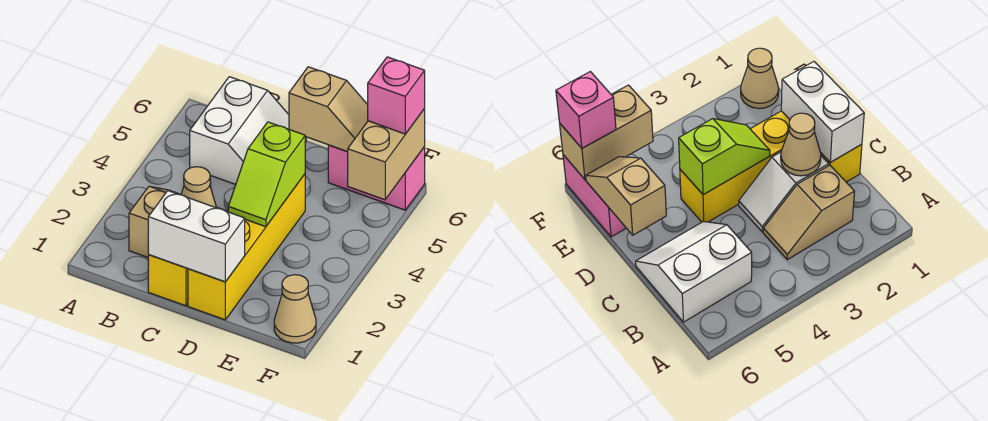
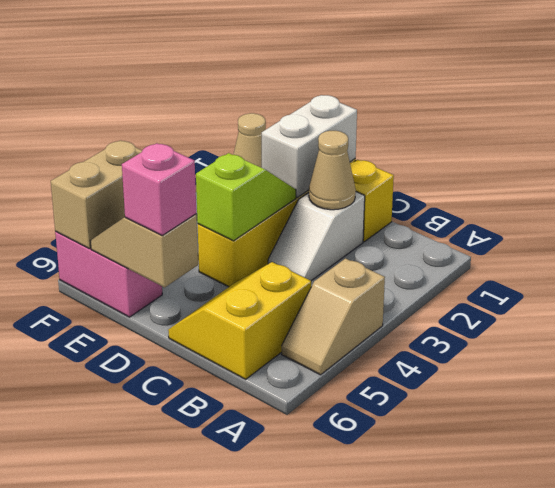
tan 1x2 slope [129,186,181,257] -> tan 1x2 slope moved to [282,258,385,375]
white 2x2 slope [190,77,306,184] -> yellow 2x2 slope [168,262,311,379]
white 1x2 brick [148,191,245,282] -> white 1x2 brick turned to [262,95,357,197]
pink 1x1 brick [368,57,425,134] -> pink 1x1 brick moved to [122,143,196,235]

